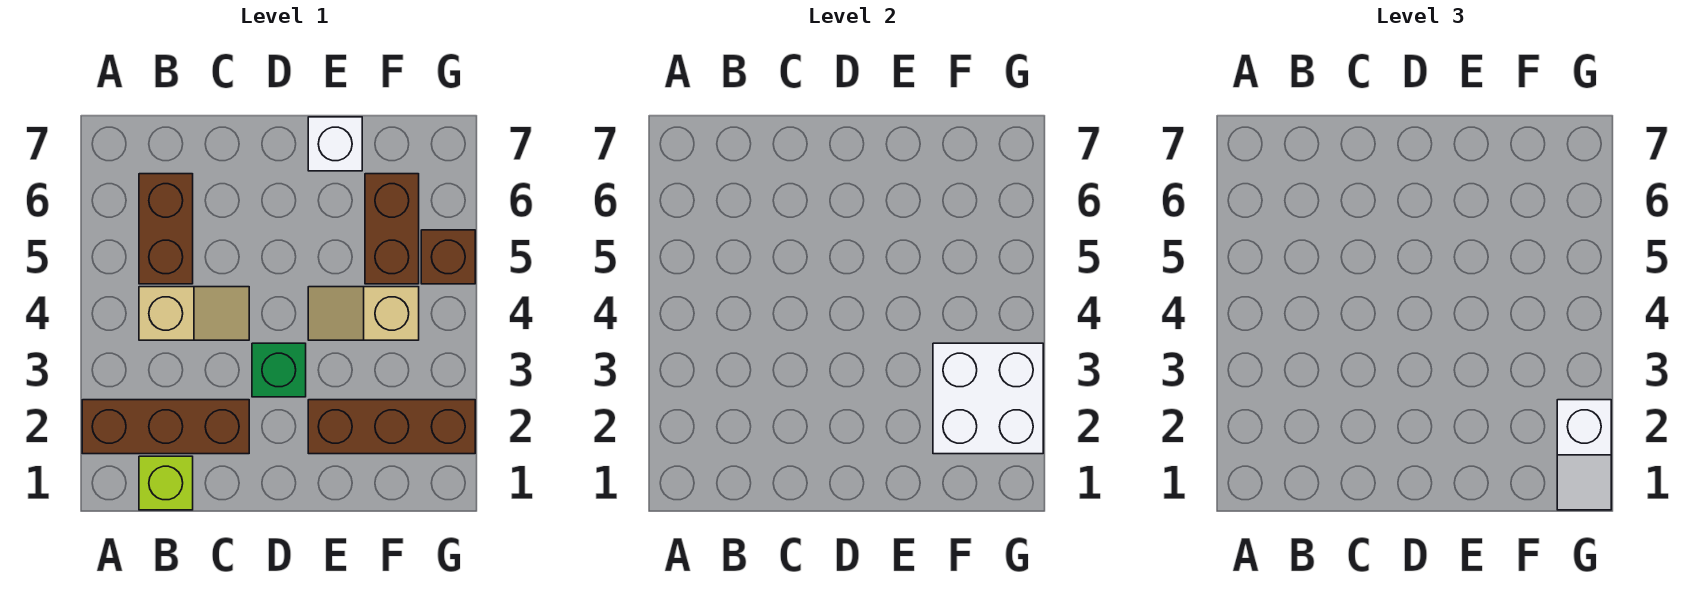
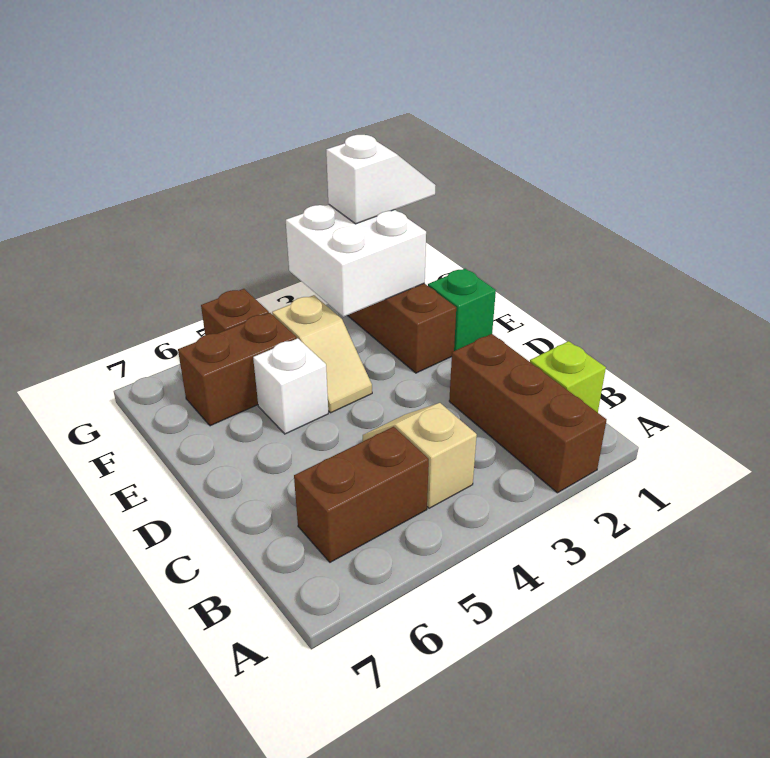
green 1x1 brick [252,343,306,397] -> green 1x1 brick moved to [428,269,496,351]
white 1x1 brick [308,117,362,171] -> white 1x1 brick moved to [253,338,328,434]

